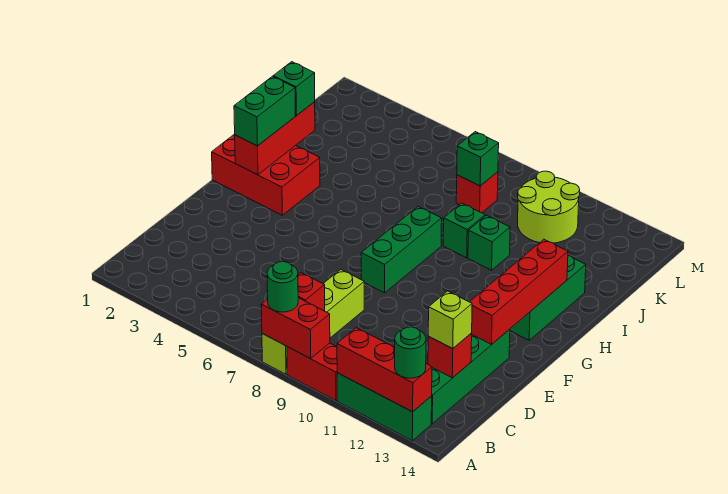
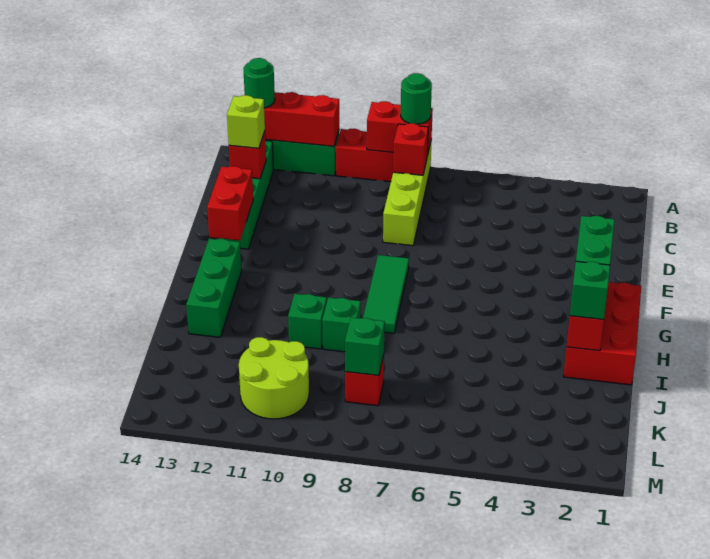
red 1x4 brick [470,239,568,344] -> red 1x2 brick [207,166,253,241]
green 1x3 brick [361,207,442,293] -> green 1x3 tile [363,255,409,333]
red 2x3 brick [212,134,320,215] -> red 2x3 brick turned to [563,282,641,385]

